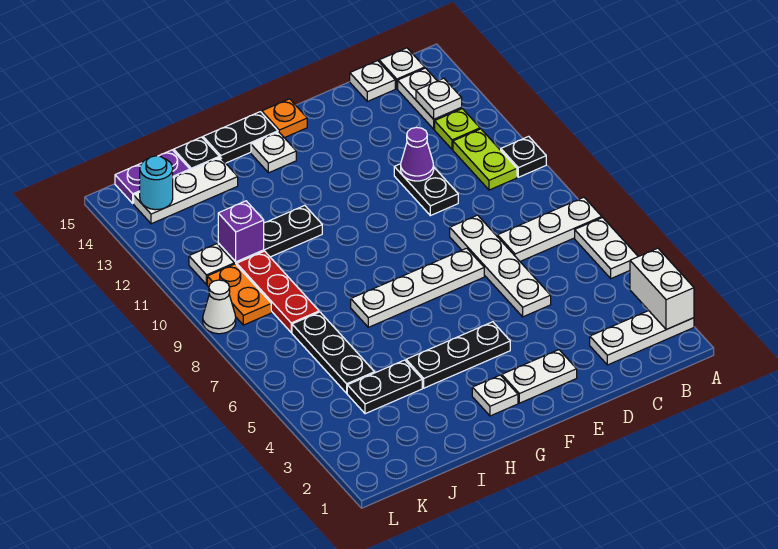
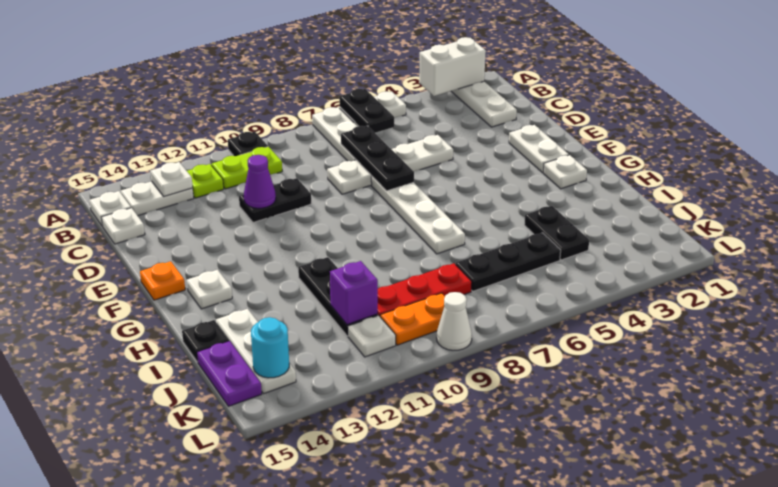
black 1x3 plate [406,322,510,388] -> black 1x3 plate moved to [341,126,414,191]
black 1x2 plate [203,112,278,163] -> black 1x2 plate moved to [339,89,394,133]

